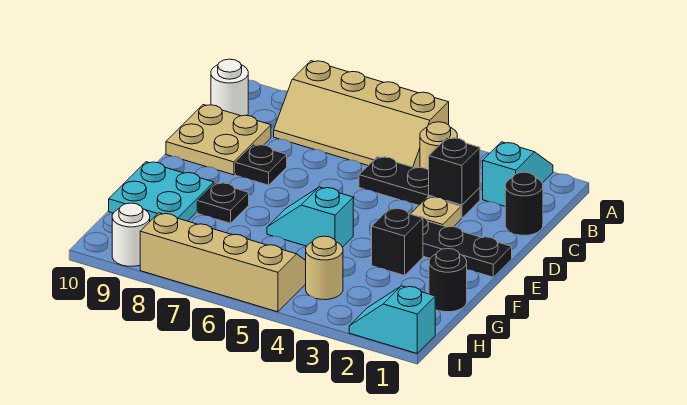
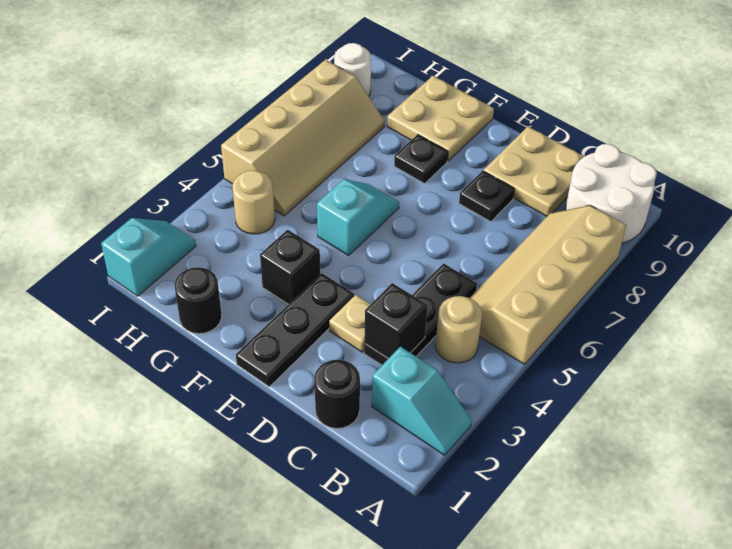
white 1x1 round brick [211,59,248,116] -> white 2x2 round brick [565,144,657,243]
cyan 2x2 plate [109,162,214,221] -> tan 2x2 plate [387,76,494,161]

